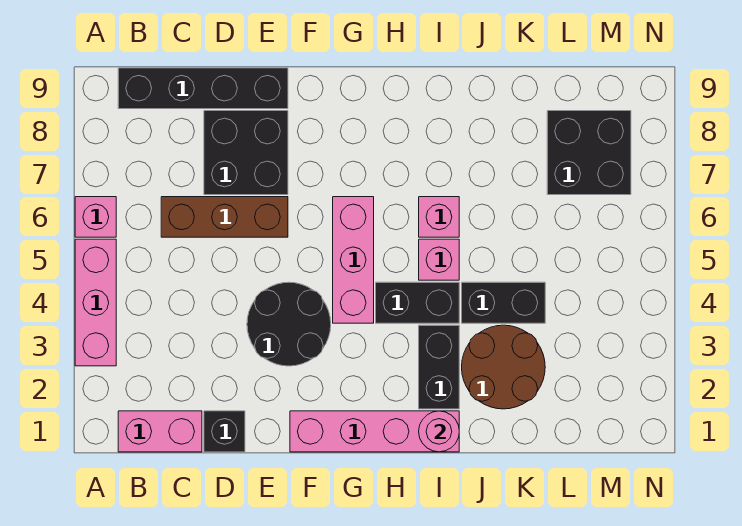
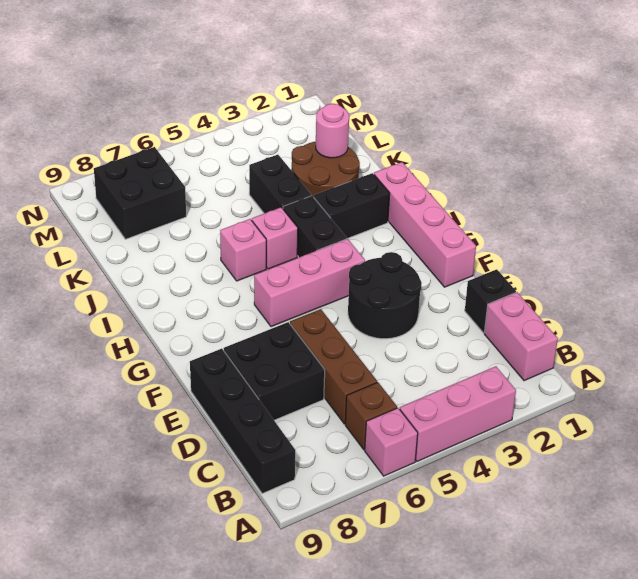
none -> brown 1x1 brick [345,382,397,450]
pink 1x1 round brick [419,411,459,452] -> pink 1x1 round brick moved to [316,104,349,158]

